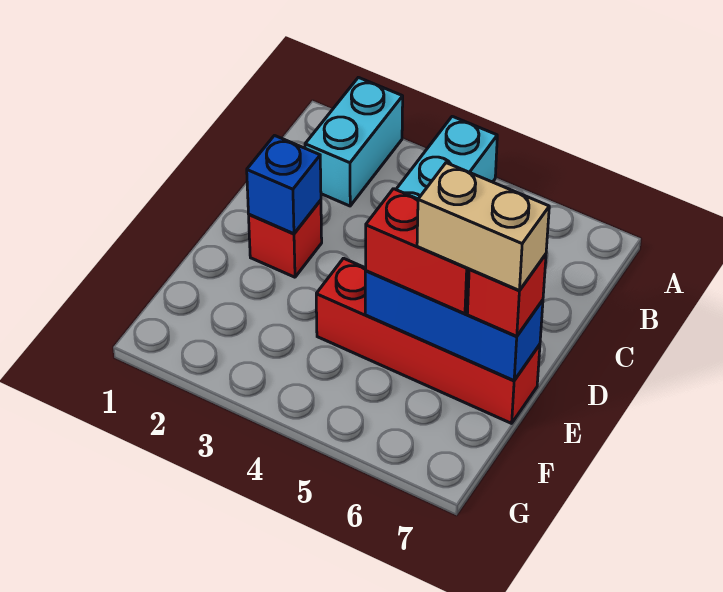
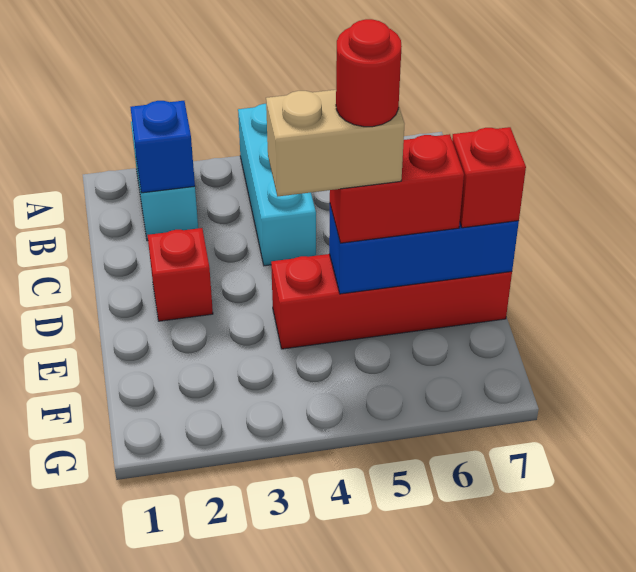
blue 1x1 brick [247,136,321,234] -> blue 1x1 brick moved to [130,101,195,193]
none -> red 1x1 round brick [336,19,402,127]
tan 1x2 brick [417,163,549,290] -> tan 1x2 brick moved to [266,90,405,196]

